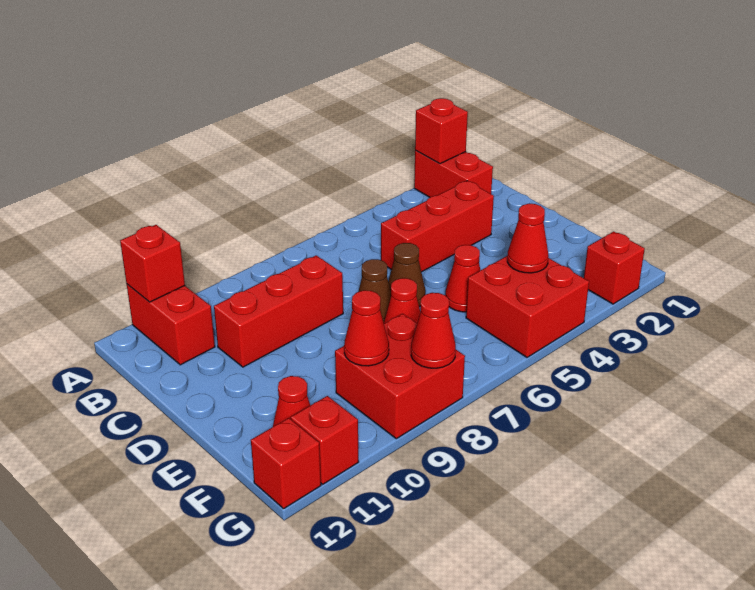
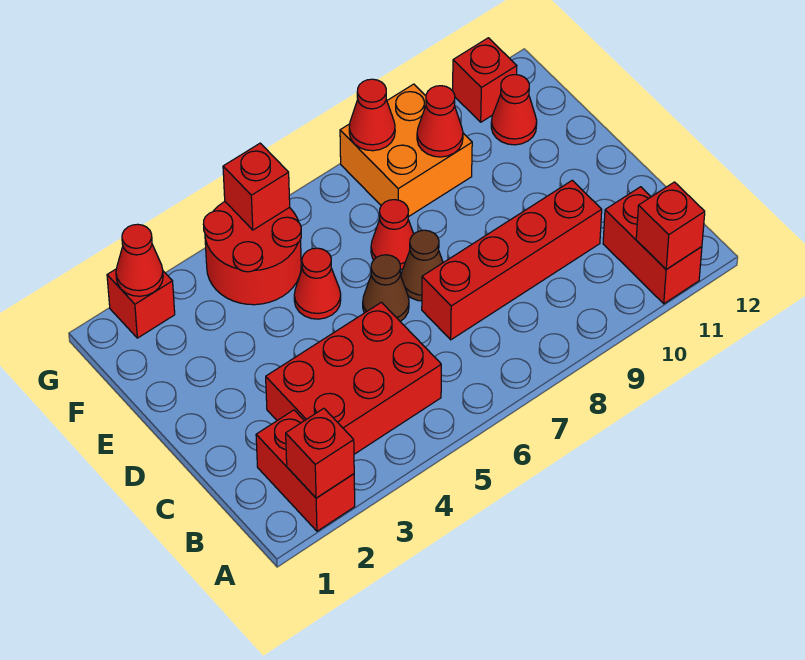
red 1x3 brick [381,181,494,272] -> red 2x3 brick [266,302,441,454]
red 1x3 brick [214,255,343,367] -> red 1x4 brick [422,180,602,340]
red 2x2 brick [466,256,589,357] -> red 2x2 round brick [203,202,301,305]
red 1x1 cone [507,204,549,273] -> red 1x1 cone moved to [116,224,163,296]
red 2x2 brick [335,314,465,439] -> orange 2x2 brick [340,84,472,217]
red 1x1 brick [251,418,321,509] -> red 1x1 brick moved to [223,143,290,230]

